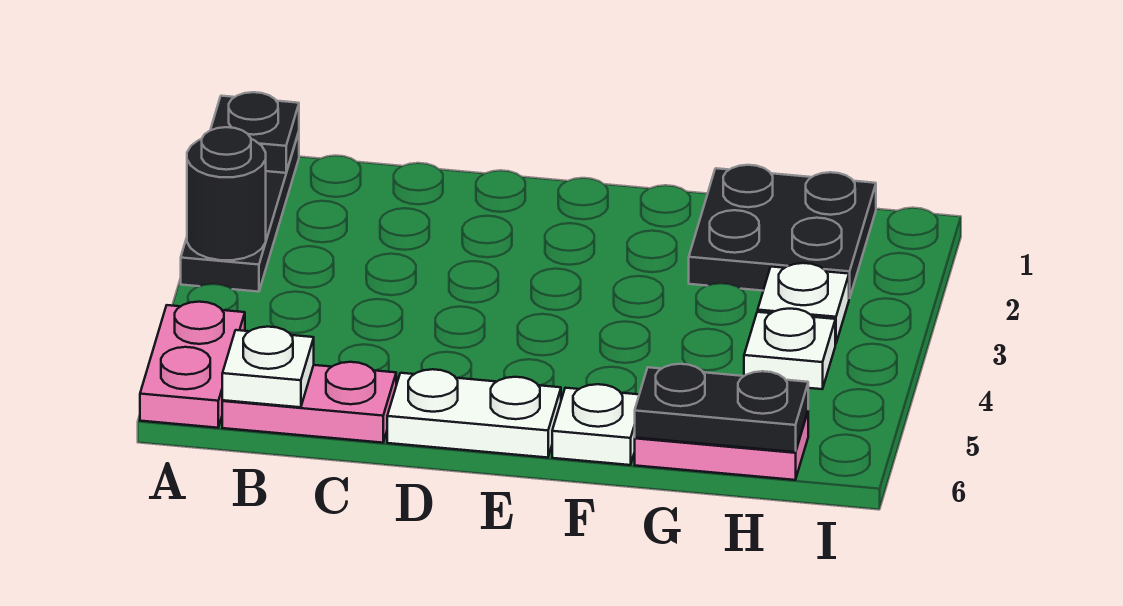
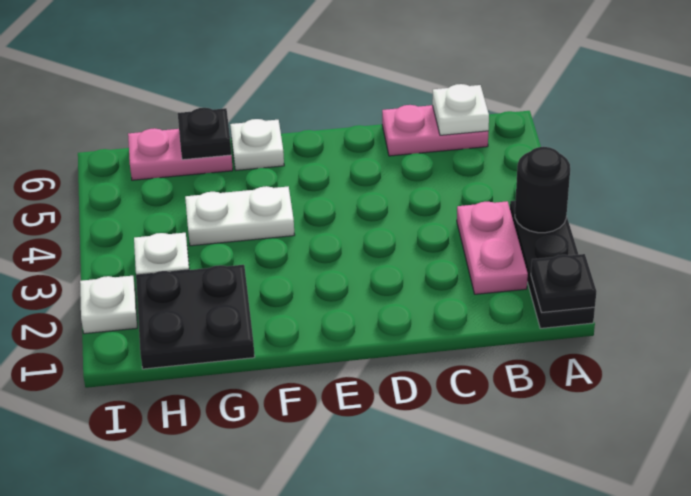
pink 1x2 plate [140,302,245,428] -> pink 1x2 plate moved to [457,201,528,294]
white 1x2 plate [387,369,561,458] -> white 1x2 plate moved to [185,186,294,246]
black 1x2 plate [635,364,808,452] -> black 1x1 plate [178,108,231,160]
white 1x1 plate [744,309,835,389] -> white 1x1 plate moved to [80,276,137,334]

